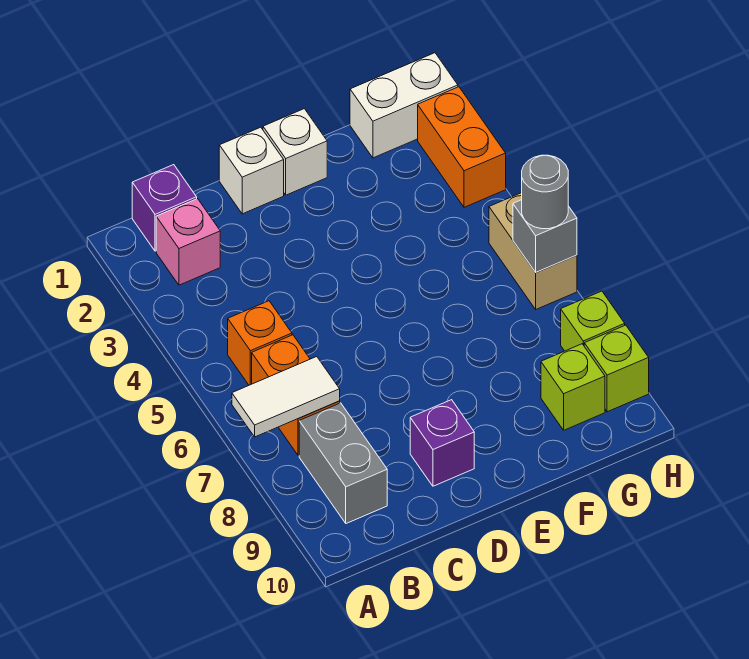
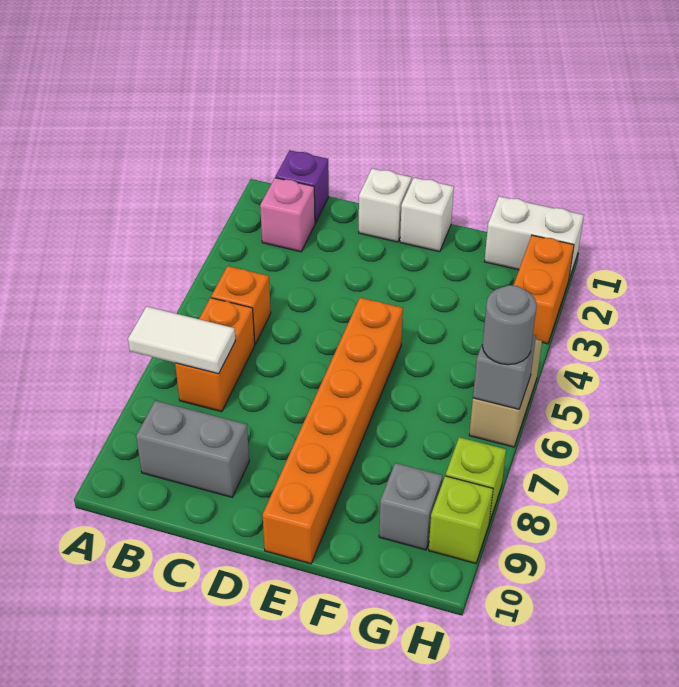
grey 1x2 brick [299,403,387,523] -> grey 1x2 brick turned to [136,401,249,497]
purple 1x1 brick [410,400,474,486] -> none
none -> orange 1x6 brick [262,298,403,564]
lime 1x1 brick [541,344,605,430] -> grey 1x1 brick [379,463,442,550]

